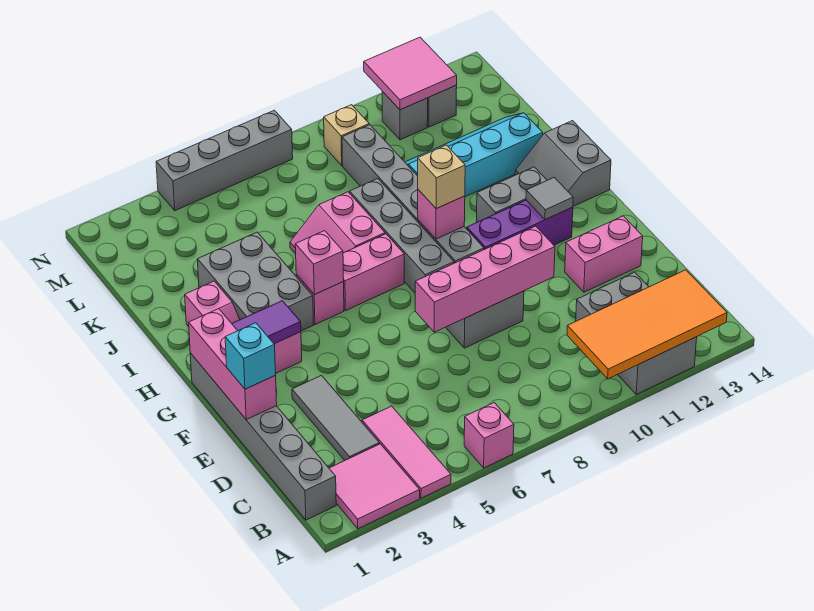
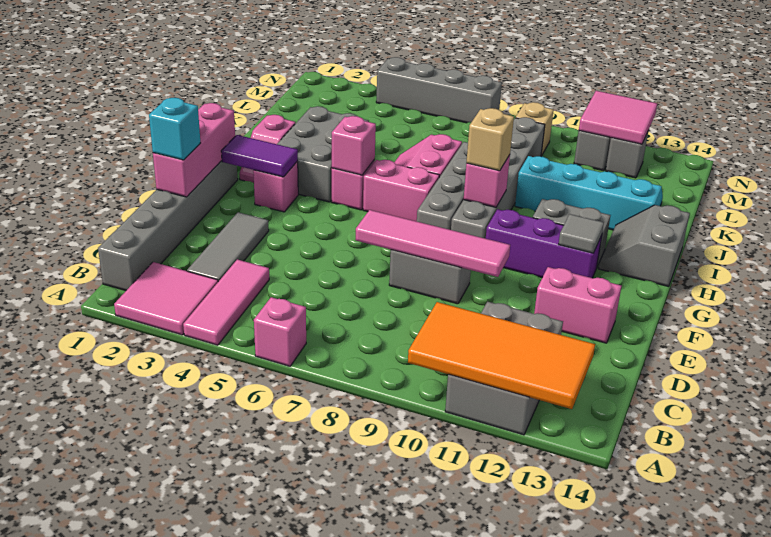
pink 1x4 brick [415,226,555,332] -> pink 1x4 tile [355,210,510,277]

